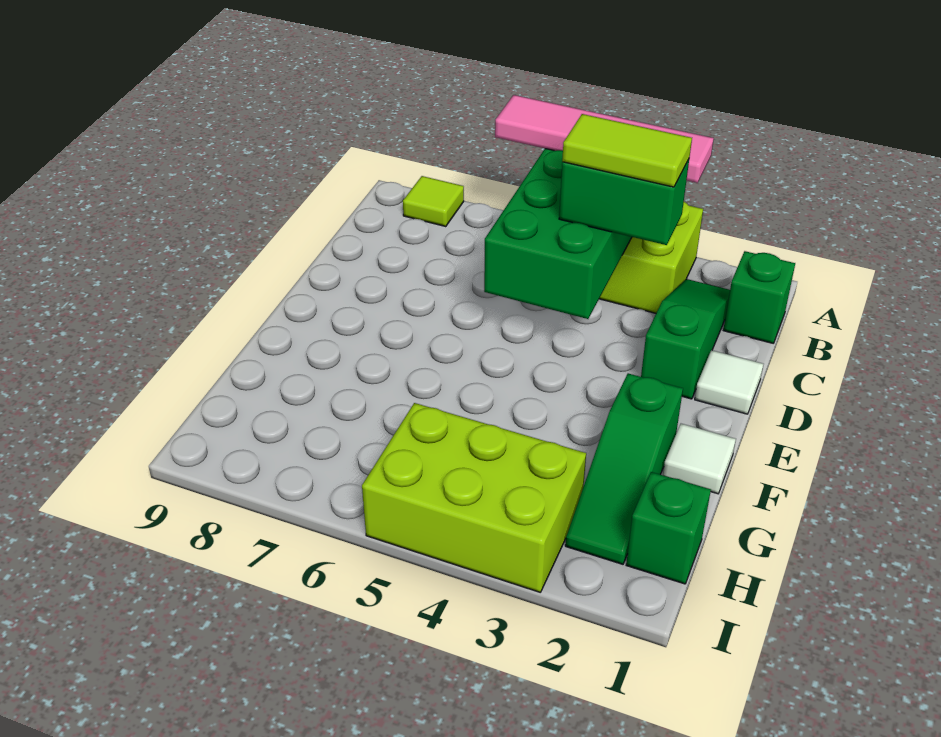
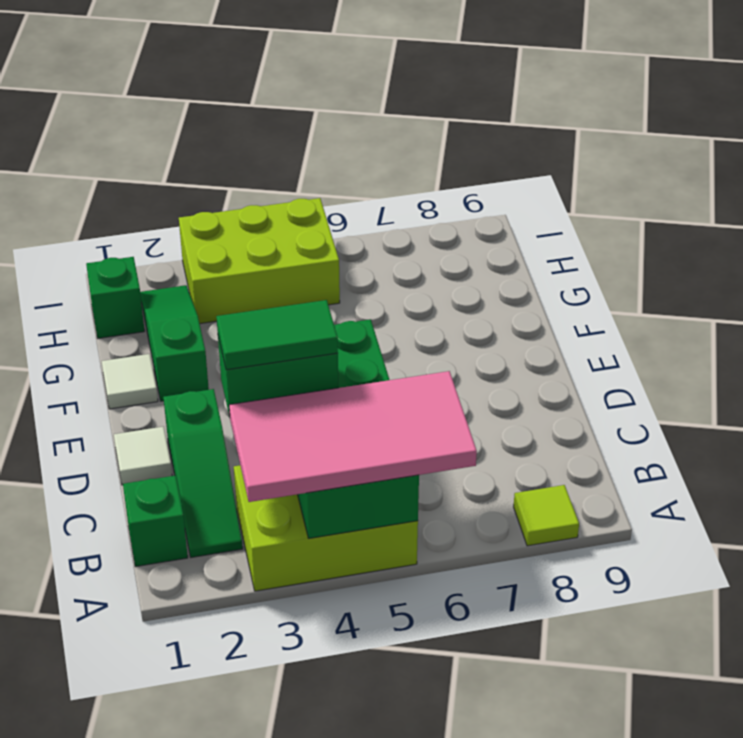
pink 1x4 tile [495,95,714,183] -> pink 2x4 tile [229,371,477,502]
lime 1x2 tile [562,114,692,187] -> green 1x2 tile [216,300,338,370]

